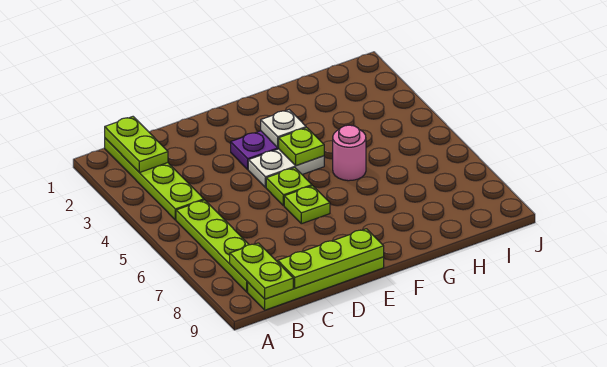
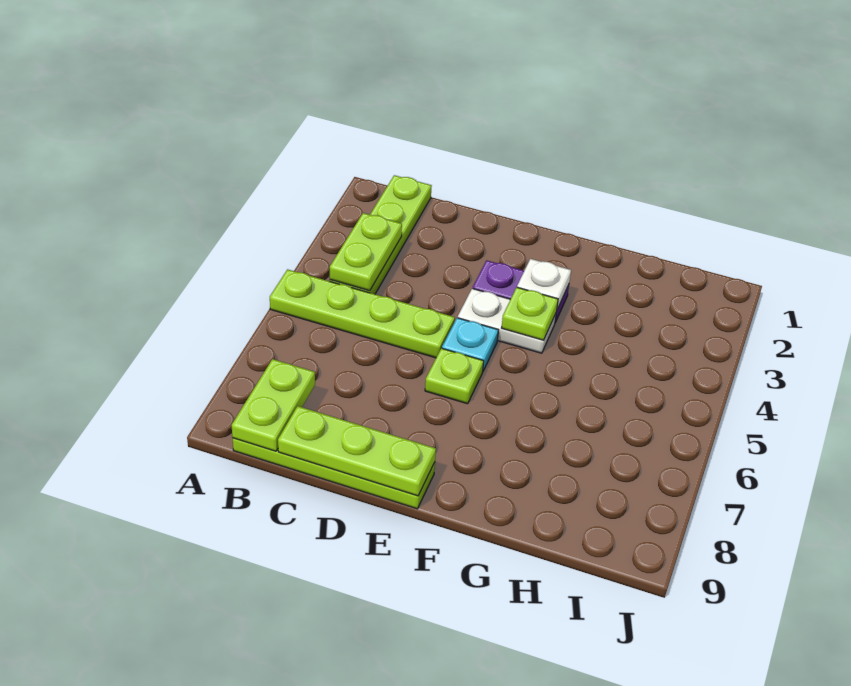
lime 1x2 plate [105,117,168,173] -> lime 1x2 plate moved to [330,213,402,291]
lime 1x4 plate [176,200,249,292] -> lime 1x4 plate turned to [270,269,455,358]
lime 1x1 plate [266,168,312,206] -> cyan 1x1 plate [442,318,498,371]
pink 1x1 round brick [333,125,366,181] -> none

